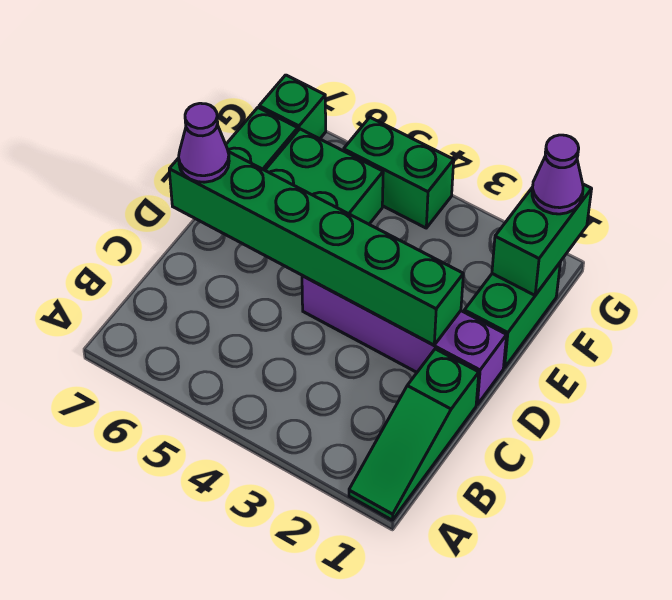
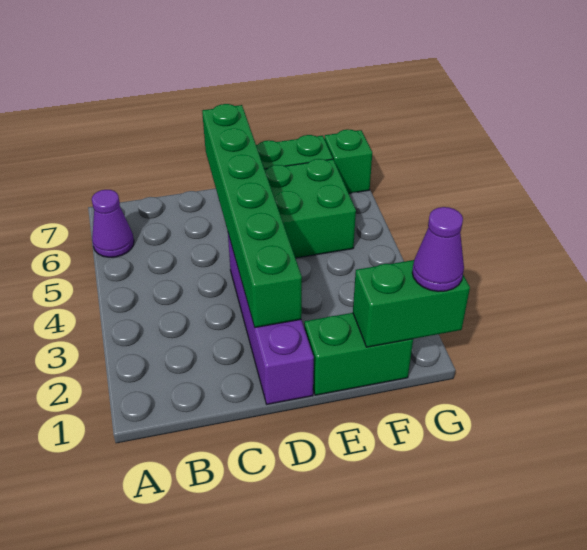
green 1x3 slope [349,349,479,520] -> none
purple 1x1 cone [179,103,229,182] -> purple 1x1 cone moved to [92,190,134,257]
green 1x2 brick [344,117,454,228] -> none

